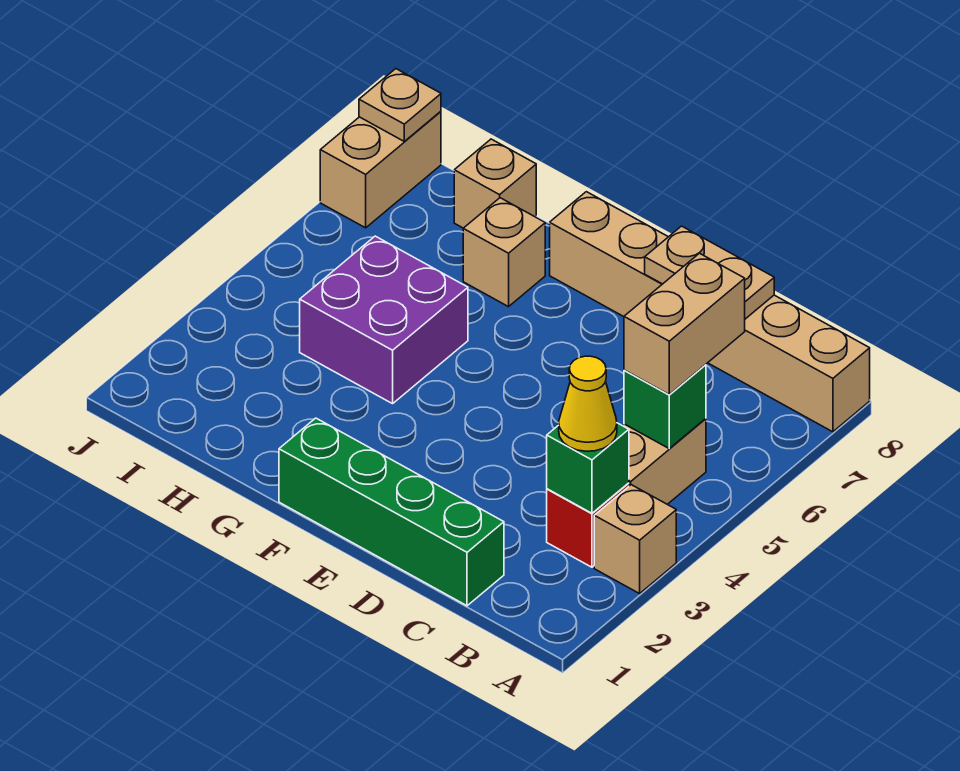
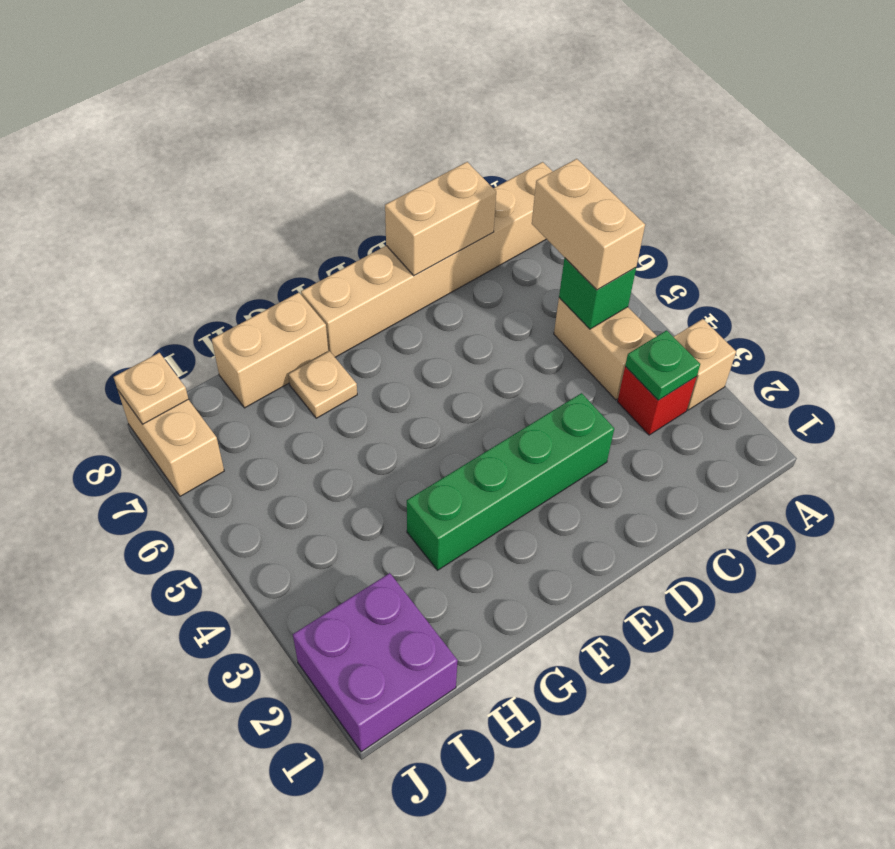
green 1x1 brick [547,423,629,513] -> green 1x1 plate [625,330,700,400]
yellow 1x1 cone [559,356,617,451] -> none
green 1x4 brick [279,418,504,606] -> green 1x4 brick moved to [407,393,614,570]
tan 1x2 plate [645,226,774,319] -> tan 1x2 brick [385,162,496,276]
purple 2x2 brick [300,236,468,404] -> purple 2x2 brick moved to [293,573,458,752]
tan 1x1 brick [463,198,545,307] -> tan 1x1 plate [288,351,357,418]
tan 1x1 brick [454,139,536,228] -> tan 1x2 brick [212,292,328,408]

